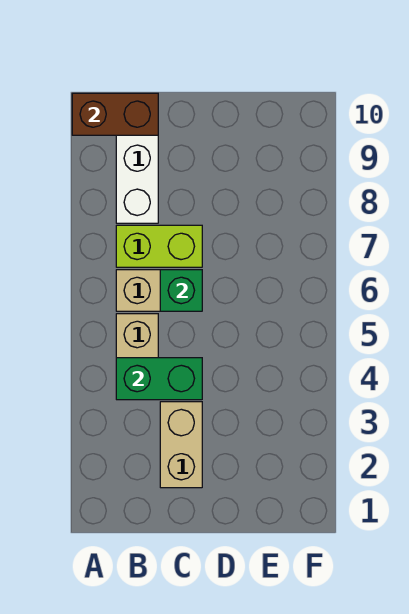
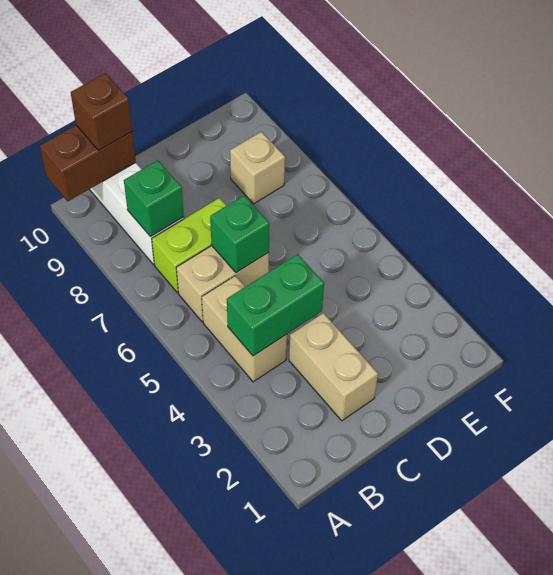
none -> green 1x1 brick [124,160,184,237]
none -> brown 1x1 brick [71,73,132,150]
none -> tan 1x1 brick [230,132,285,204]

